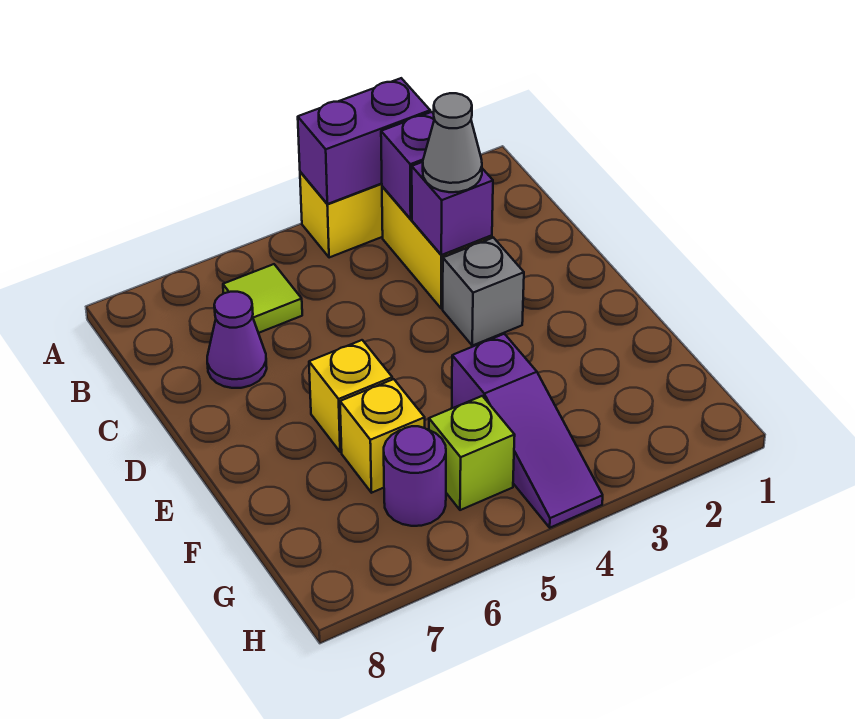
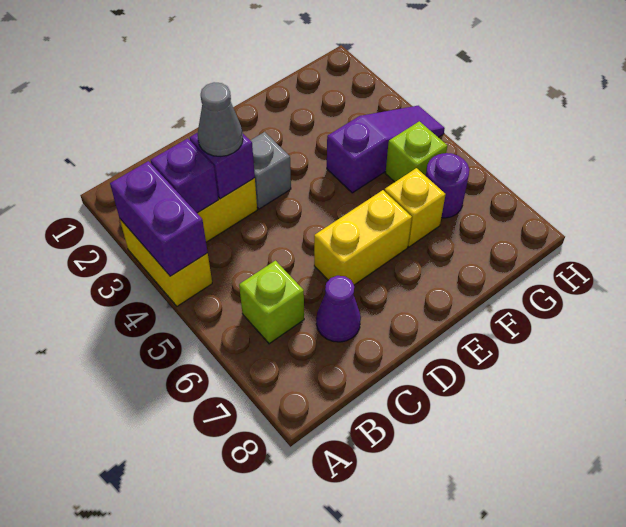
lime 1x1 tile [223,264,302,333] -> lime 1x1 brick [239,261,304,344]
yellow 1x1 brick [309,340,392,452] -> yellow 1x2 brick [314,190,412,285]

